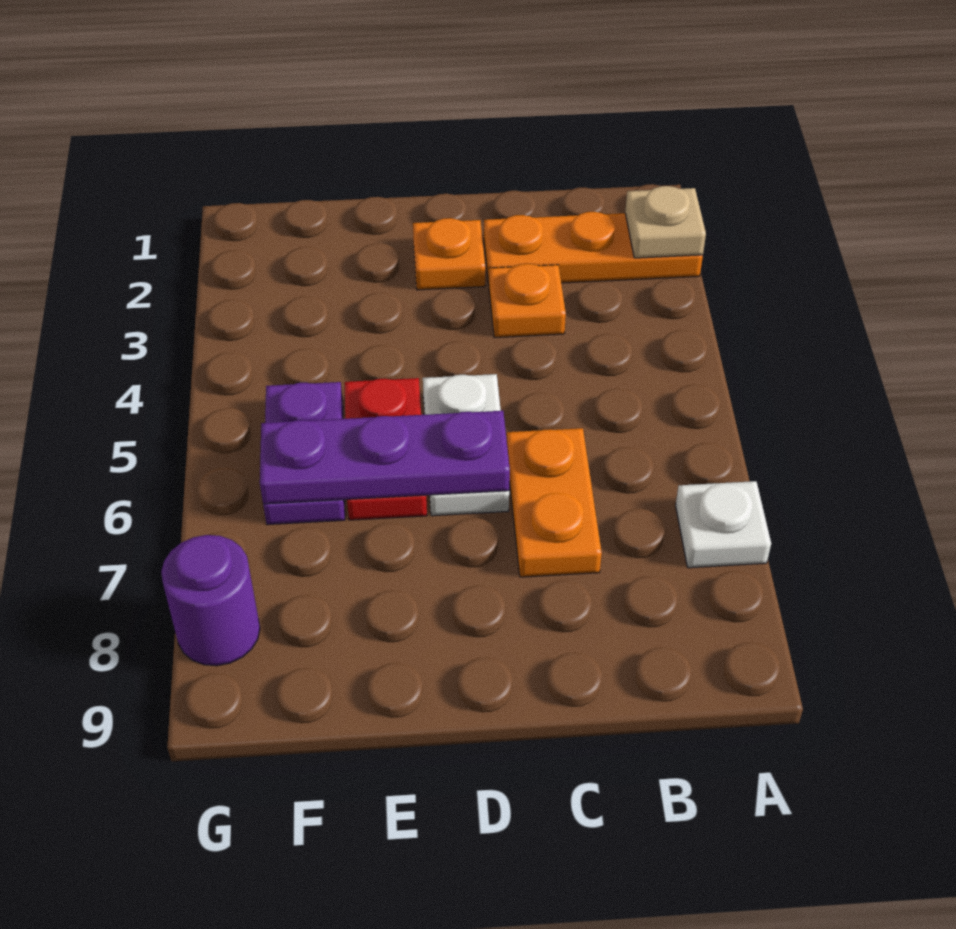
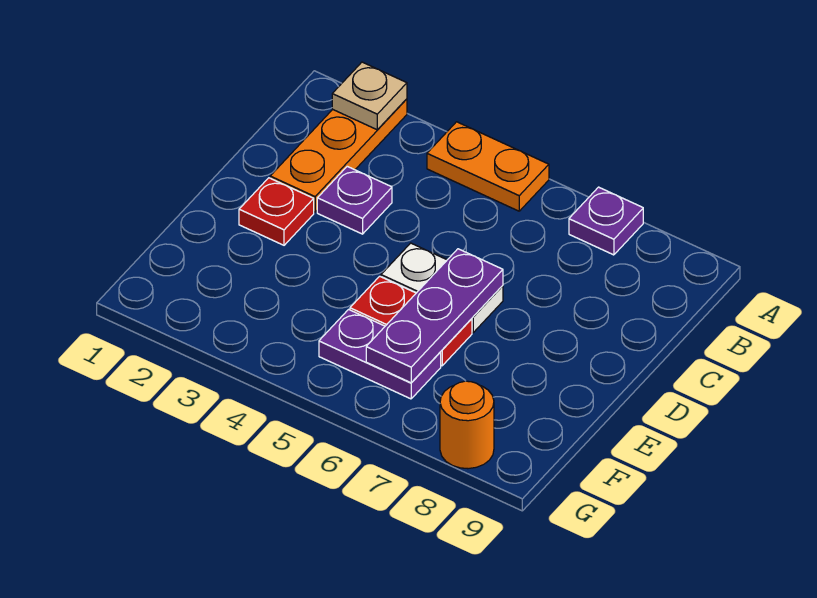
white 1x1 plate [676,481,771,568] -> purple 1x1 plate [569,187,643,255]
orange 1x1 plate [489,264,566,338] -> purple 1x1 plate [317,166,392,234]
orange 1x2 plate [507,428,602,577] -> orange 1x2 plate moved to [427,122,549,211]
orange 1x1 plate [413,218,485,290] -> red 1x1 plate [239,178,314,245]
purple 1x1 round brick [161,535,260,666] -> orange 1x1 round brick [440,381,494,469]

